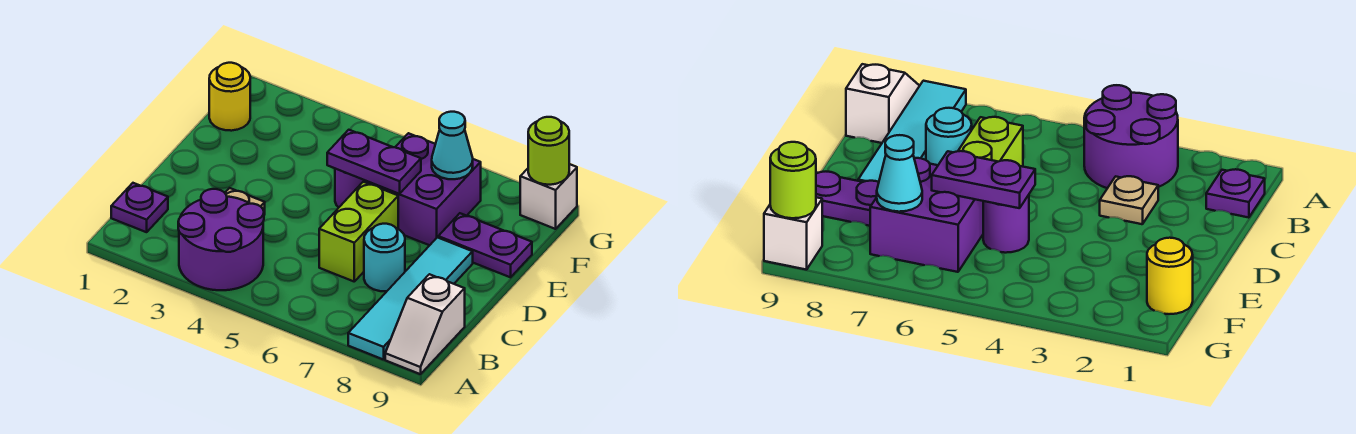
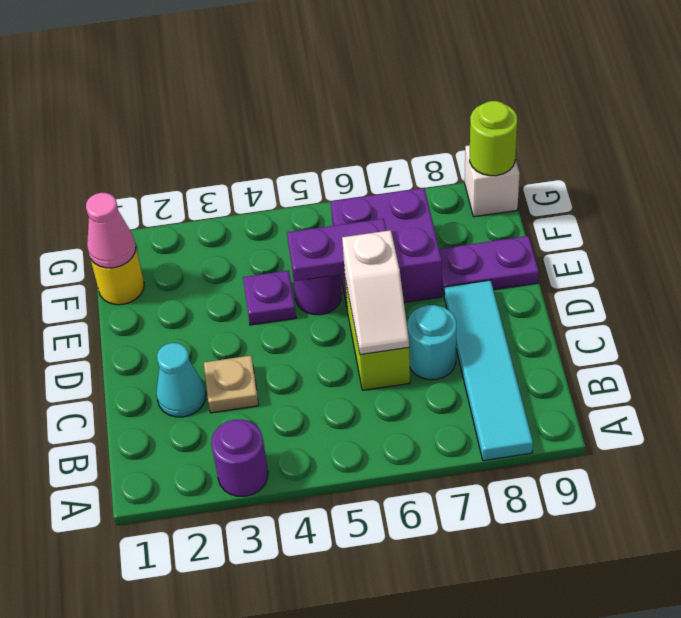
purple 2x2 round brick [178,189,264,290] -> purple 1x1 round brick [211,420,268,496]
white 1x2 slope [385,274,465,374] -> white 1x2 slope moved to [342,230,409,355]
purple 1x1 plate [111,183,168,232] -> purple 1x1 plate moved to [243,270,296,325]
none -> pink 1x1 cone [86,193,136,268]
cyan 1x1 cone [432,112,473,179] -> cyan 1x1 cone moved to [156,343,206,417]

